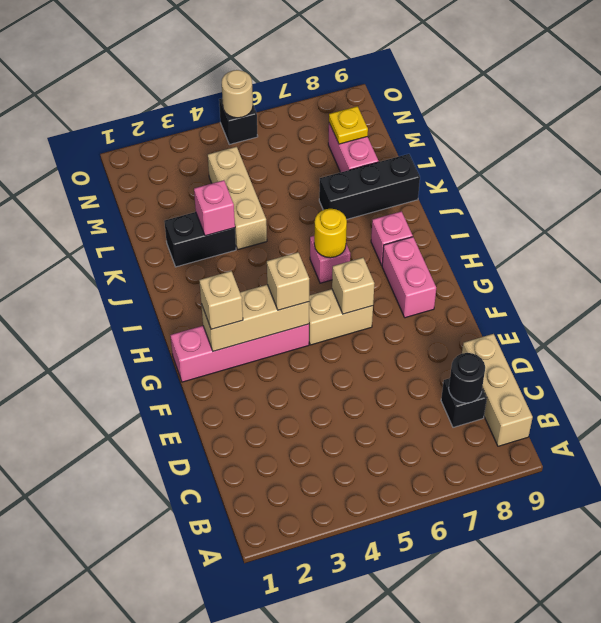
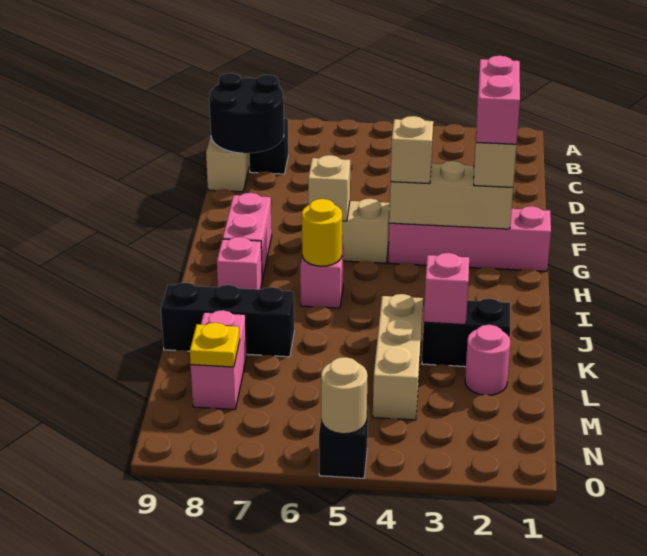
black 1x1 round brick [449,353,485,403] -> black 2x2 round brick [209,73,284,153]
none -> pink 1x2 brick [476,56,520,144]
none -> pink 1x1 round brick [465,325,510,395]

